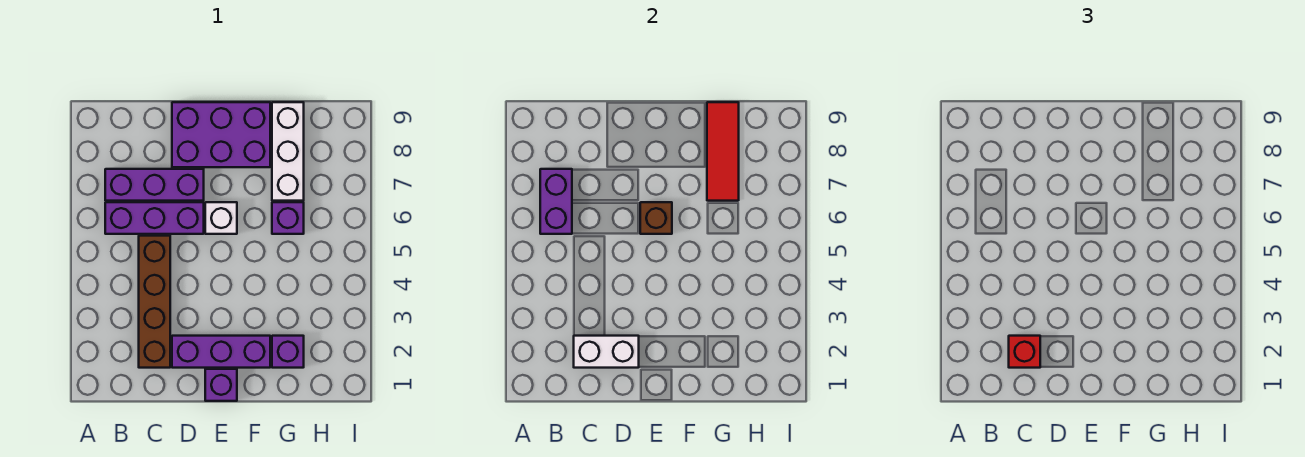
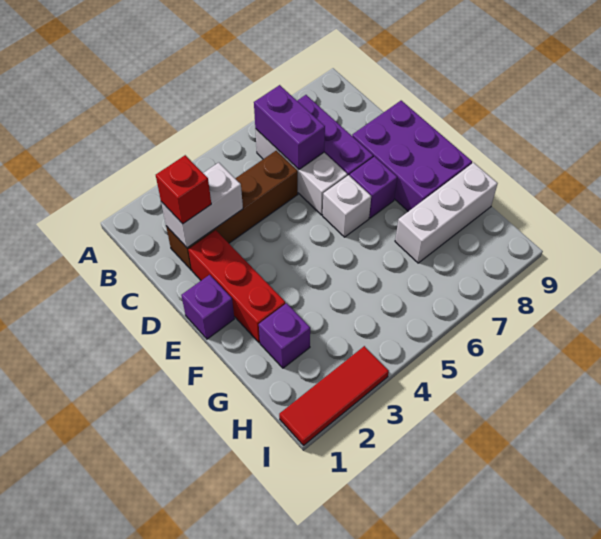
purple 1x3 brick [105,202,204,234] -> white 1x3 brick [255,129,347,215]
purple 1x2 brick [540,169,572,234] -> purple 1x2 brick turned to [254,85,325,169]
white 1x2 brick [574,336,639,368] -> white 1x2 brick turned to [161,163,243,248]
purple 1x3 brick [172,336,270,368] -> red 1x3 brick [188,230,285,343]
brown 1x1 brick [640,202,672,234] -> none
purple 1x1 brick [272,202,304,234] -> purple 1x1 brick moved to [350,157,397,218]
red 1x3 tile [707,102,739,201] -> red 1x3 tile moved to [279,346,389,445]

